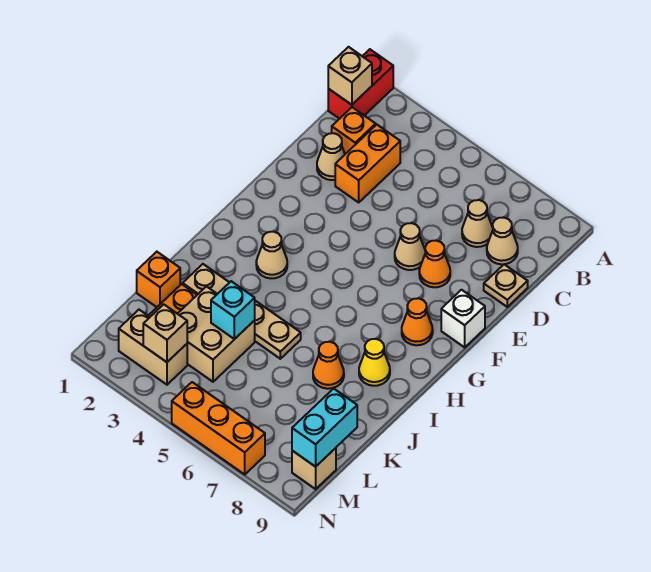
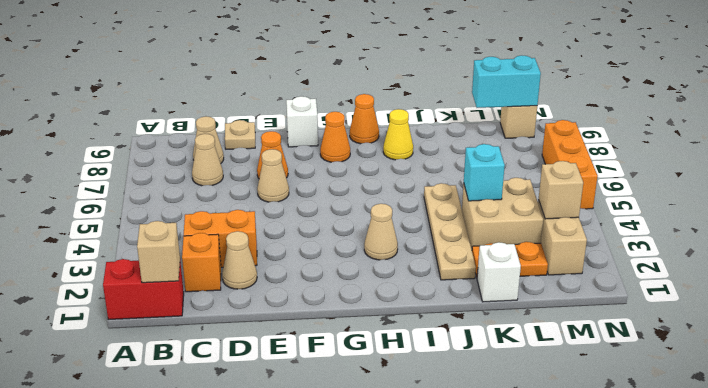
orange 1x1 cone [313,342,344,389] -> orange 1x1 cone moved to [350,94,379,144]
orange 1x1 brick [137,252,180,307] -> white 1x1 brick [477,242,521,302]

